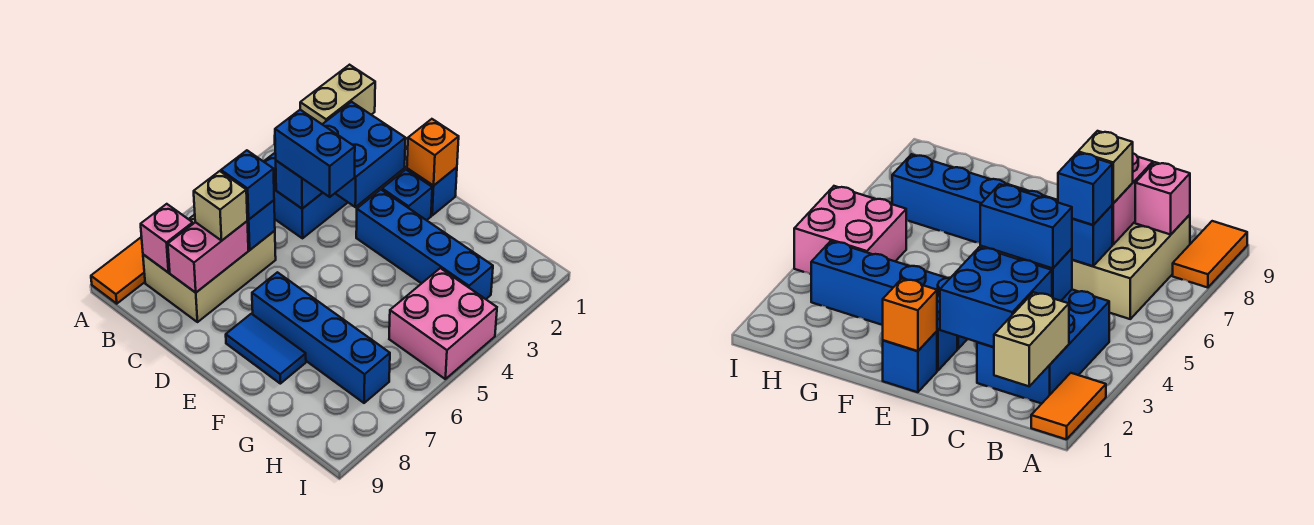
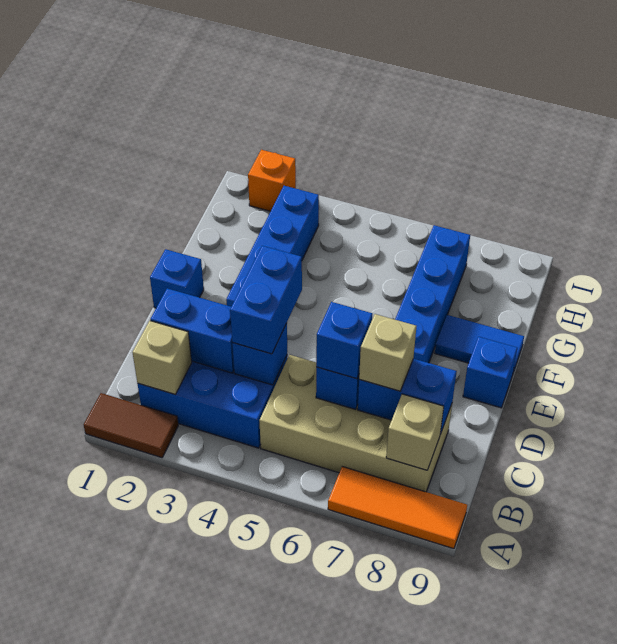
orange 1x2 tile [1031,373,1106,439] -> brown 1x2 tile [84,393,178,458]
orange 1x2 tile [91,237,145,304] -> orange 1x3 tile [328,467,467,549]
tan 1x2 brick [300,65,375,124] -> tan 1x1 brick [133,321,192,394]
tan 2x3 brick [143,215,276,322] -> tan 2x4 brick [259,355,452,492]
pink 1x1 brick [141,204,193,273] -> tan 1x1 brick [386,394,444,470]
blue 2x2 brick [322,102,406,207] -> blue 1x2 brick [150,288,234,373]
pink 1x2 brick [168,221,248,293] -> blue 1x2 brick [358,359,457,435]
orange 1x1 brick [407,119,459,186] -> orange 1x1 brick moved to [248,150,296,211]
blue 1x1 brick [382,170,432,220] -> blue 1x1 brick moved to [463,337,517,408]
blue 1x2 tile [226,314,306,384] -> blue 1x2 tile turned to [435,315,524,373]
pink 2x2 brick [389,268,497,379] -> none

